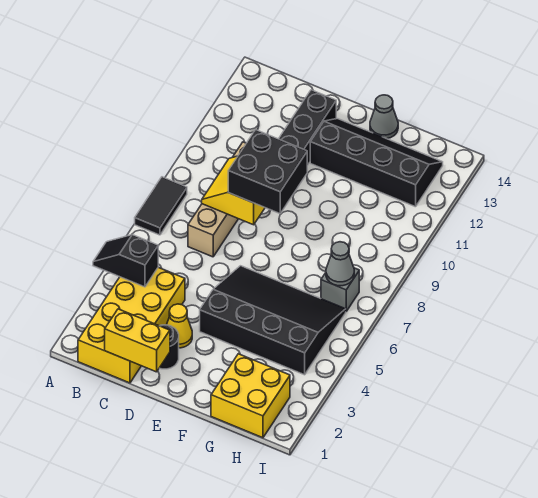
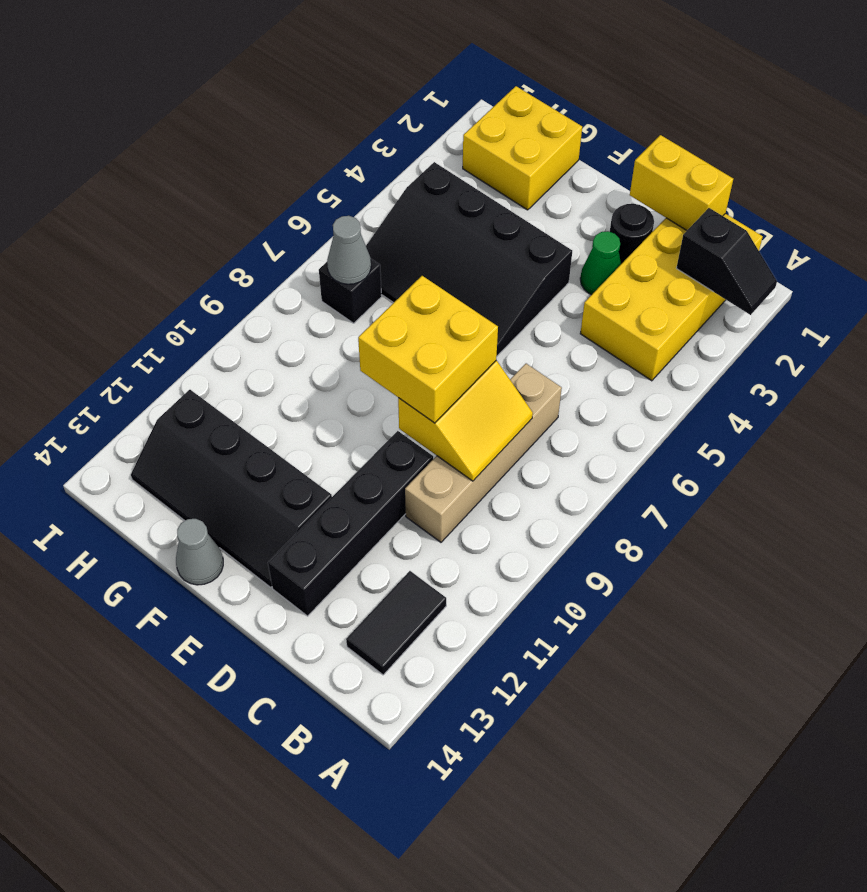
black 1x2 slope [93,235,158,287] -> black 1x2 slope moved to [677,208,777,315]
black 1x2 tile [135,177,187,235] -> black 1x2 tile moved to [346,571,446,675]
yellow 1x1 cone [167,304,192,348] -> green 1x1 cone [580,231,621,295]
black 2x2 brick [228,130,307,214] -> yellow 2x2 brick [358,276,498,423]
grey 1x1 brick [321,268,359,311] -> black 1x1 brick [319,259,382,323]

